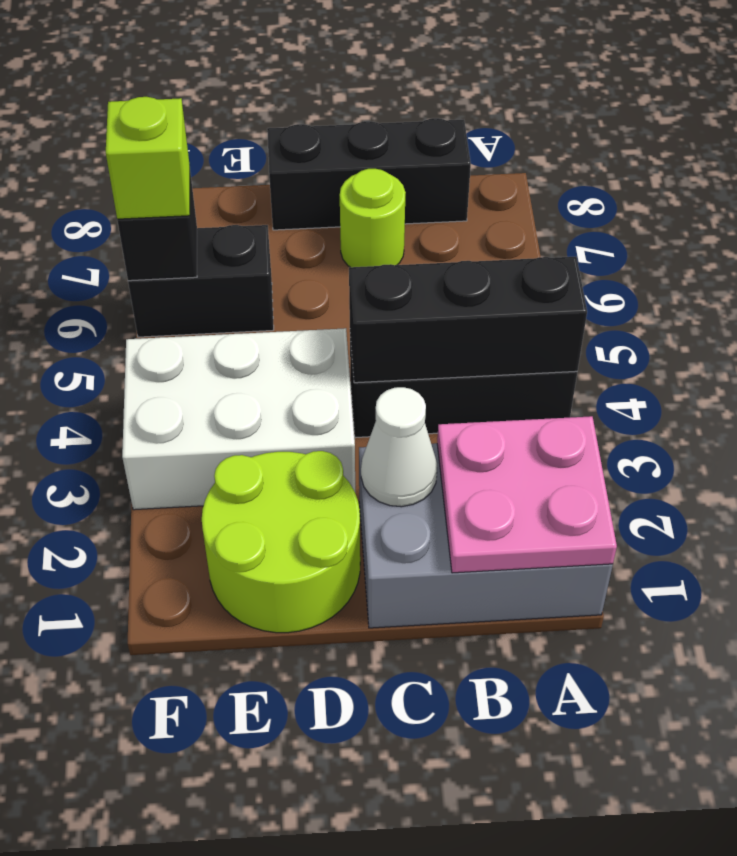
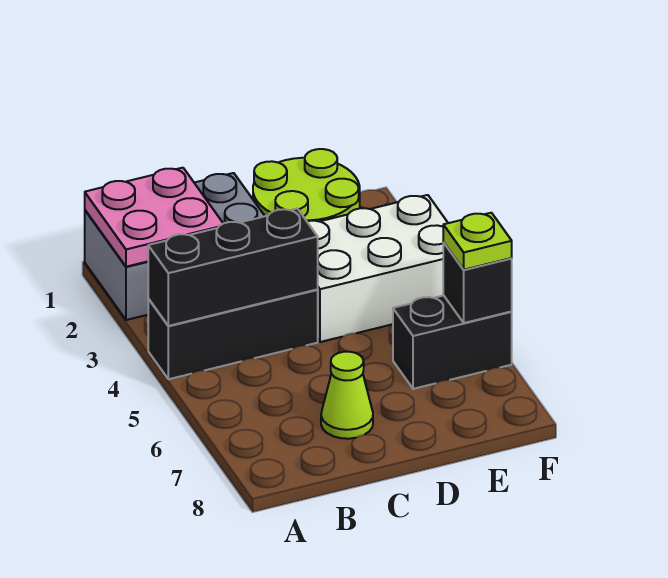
black 1x3 brick [267,118,471,230] -> none
white 1x1 cone [361,387,437,507] -> none
lime 1x1 round brick [340,169,406,267] -> lime 1x1 cone [321,352,373,439]
lime 1x1 brick [106,97,190,219] -> lime 1x1 plate [443,213,512,270]

